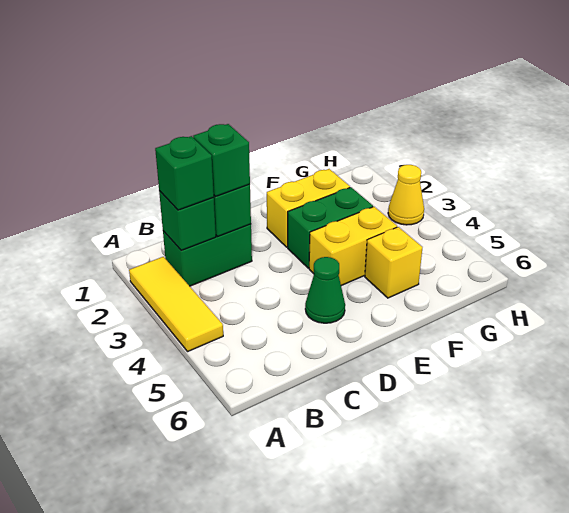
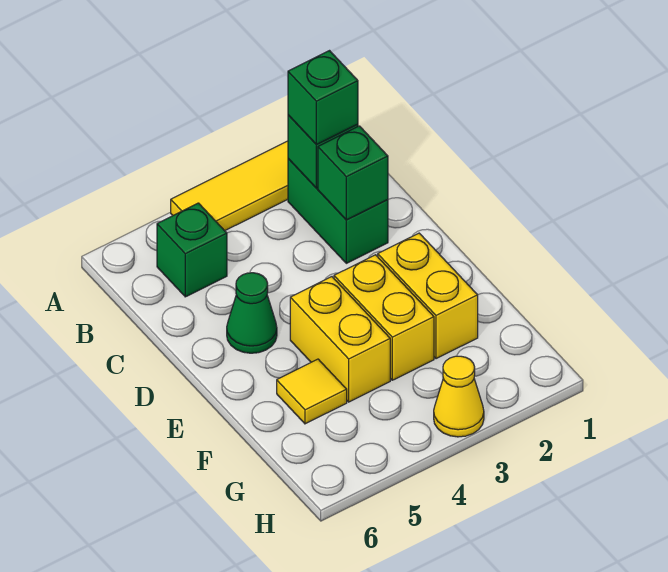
green 1x1 brick [193,124,250,197] -> green 1x1 brick moved to [157,203,227,297]
green 1x2 brick [288,187,373,268] -> yellow 1x2 brick [334,255,434,380]
yellow 1x1 brick [365,227,422,298] -> yellow 1x1 tile [277,359,347,424]

